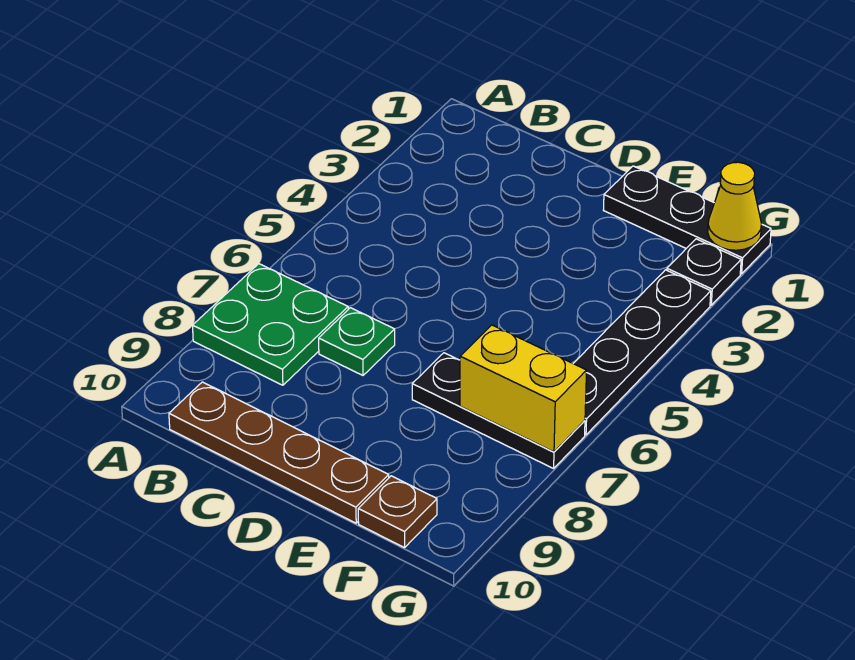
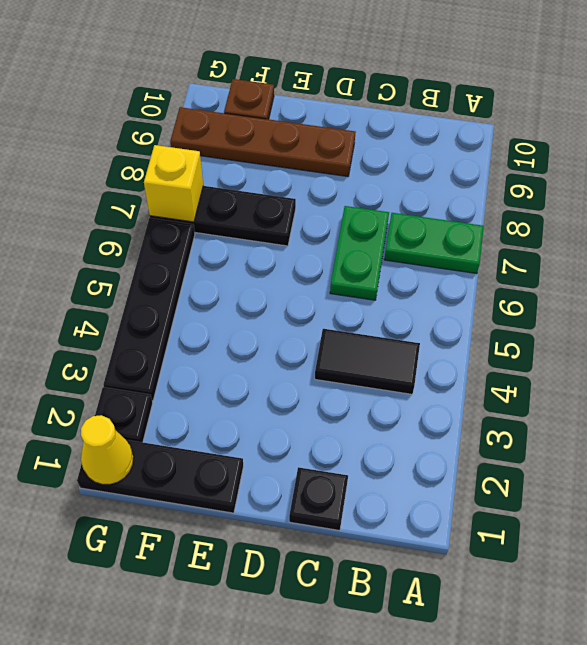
green 2x2 plate [193,264,348,385] -> green 1x2 plate [384,213,484,274]
none -> black 1x2 tile [315,329,420,394]
brown 1x4 plate [169,382,389,523] -> brown 1x4 plate moved to [170,107,356,177]
none -> black 1x1 plate [289,467,348,530]
green 1x1 plate [319,308,395,375] -> green 1x2 plate [330,206,389,300]
yellow 1x2 brick [460,325,587,452] -> yellow 1x1 brick [144,145,203,222]

